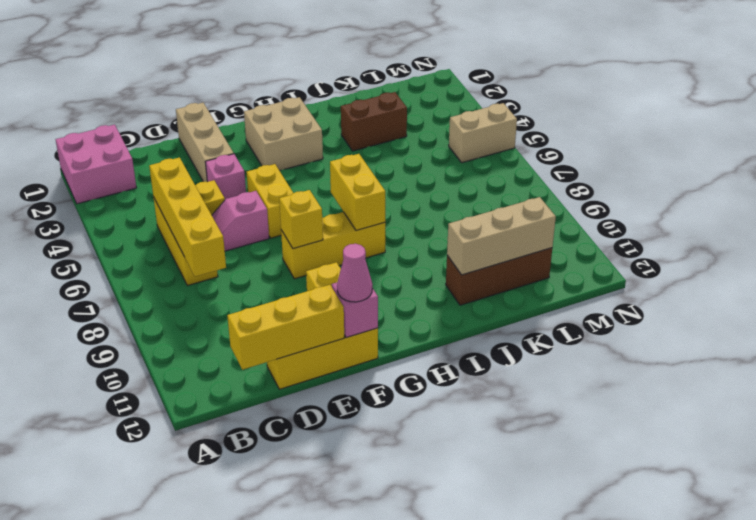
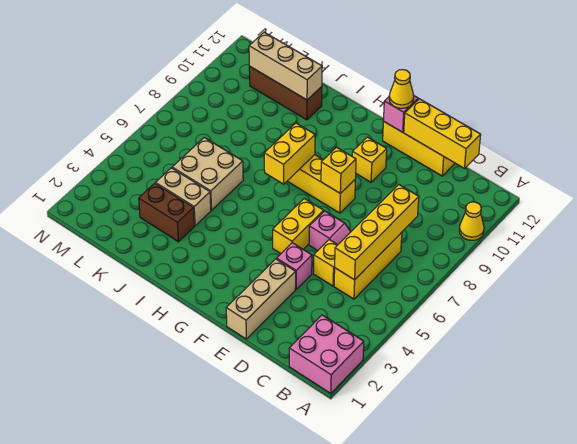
none -> yellow 1x1 cone [459,202,484,240]
pink 1x1 cone [337,244,372,302] -> yellow 1x1 cone [389,70,414,108]
tan 2x2 brick [244,97,323,171] -> tan 2x2 brick moved to [172,138,243,210]
tan 1x2 brick [449,103,517,163] -> tan 1x2 brick moved to [156,168,211,226]

